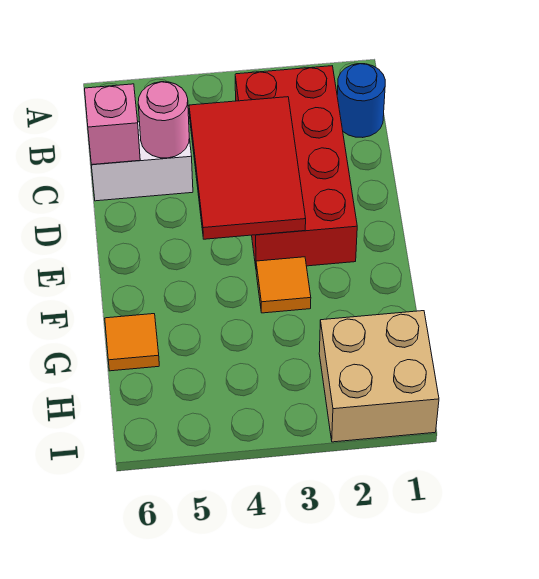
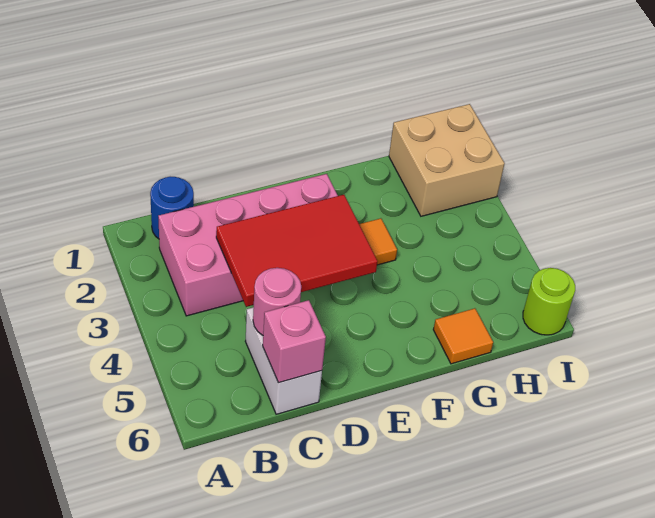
red 2x4 brick [235,66,357,266] -> pink 2x4 brick [158,174,338,316]
none -> lime 1x1 round brick [523,268,575,335]

